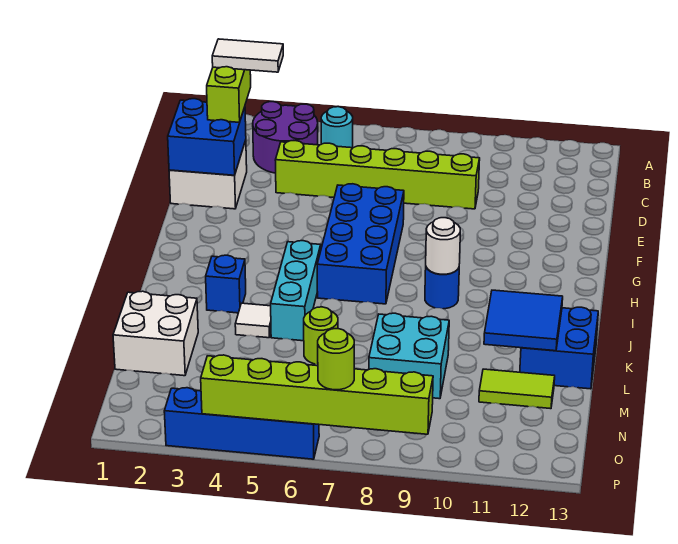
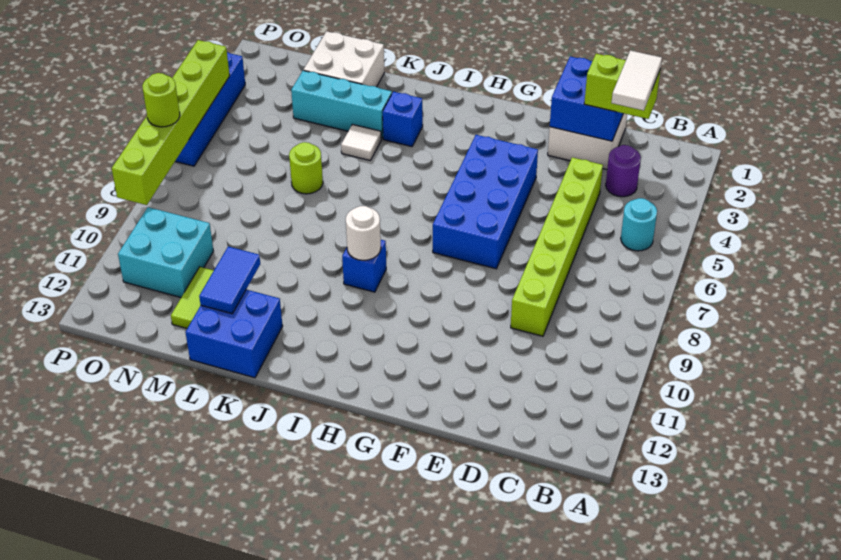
purple 2x2 round brick [253,102,318,173] -> purple 1x1 round brick [606,145,641,197]
blue 2x4 brick [317,184,404,304] -> blue 2x4 brick turned to [433,135,538,269]
cyan 1x3 brick [271,241,321,341] -> cyan 1x3 brick moved to [291,70,392,139]
blue 1x1 round brick [425,267,459,309] -> blue 1x1 brick [342,240,386,292]
blue 2x2 tile [484,290,563,351] -> blue 1x2 tile [199,247,260,314]
cyan 2x2 brick [369,313,449,399] -> cyan 2x2 brick moved to [118,207,213,297]

